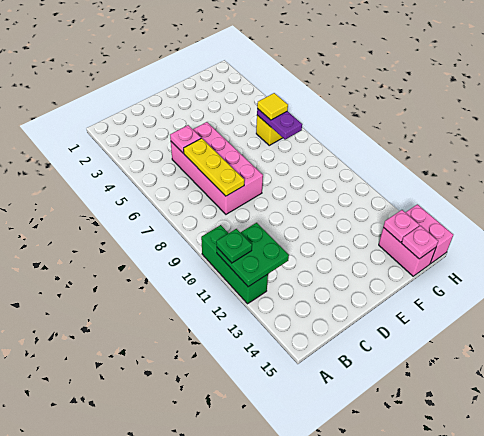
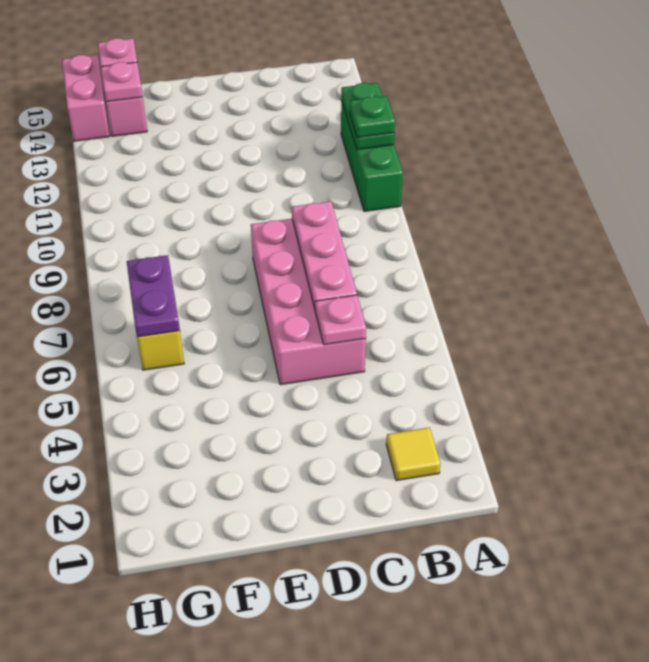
green 2x2 plate [217,223,289,287] -> green 1x2 plate [341,83,395,150]
yellow 1x3 plate [184,138,244,196] -> pink 1x3 plate [292,201,357,309]
yellow 1x1 tile [257,93,288,120] -> yellow 1x1 tile moved to [386,427,441,481]

